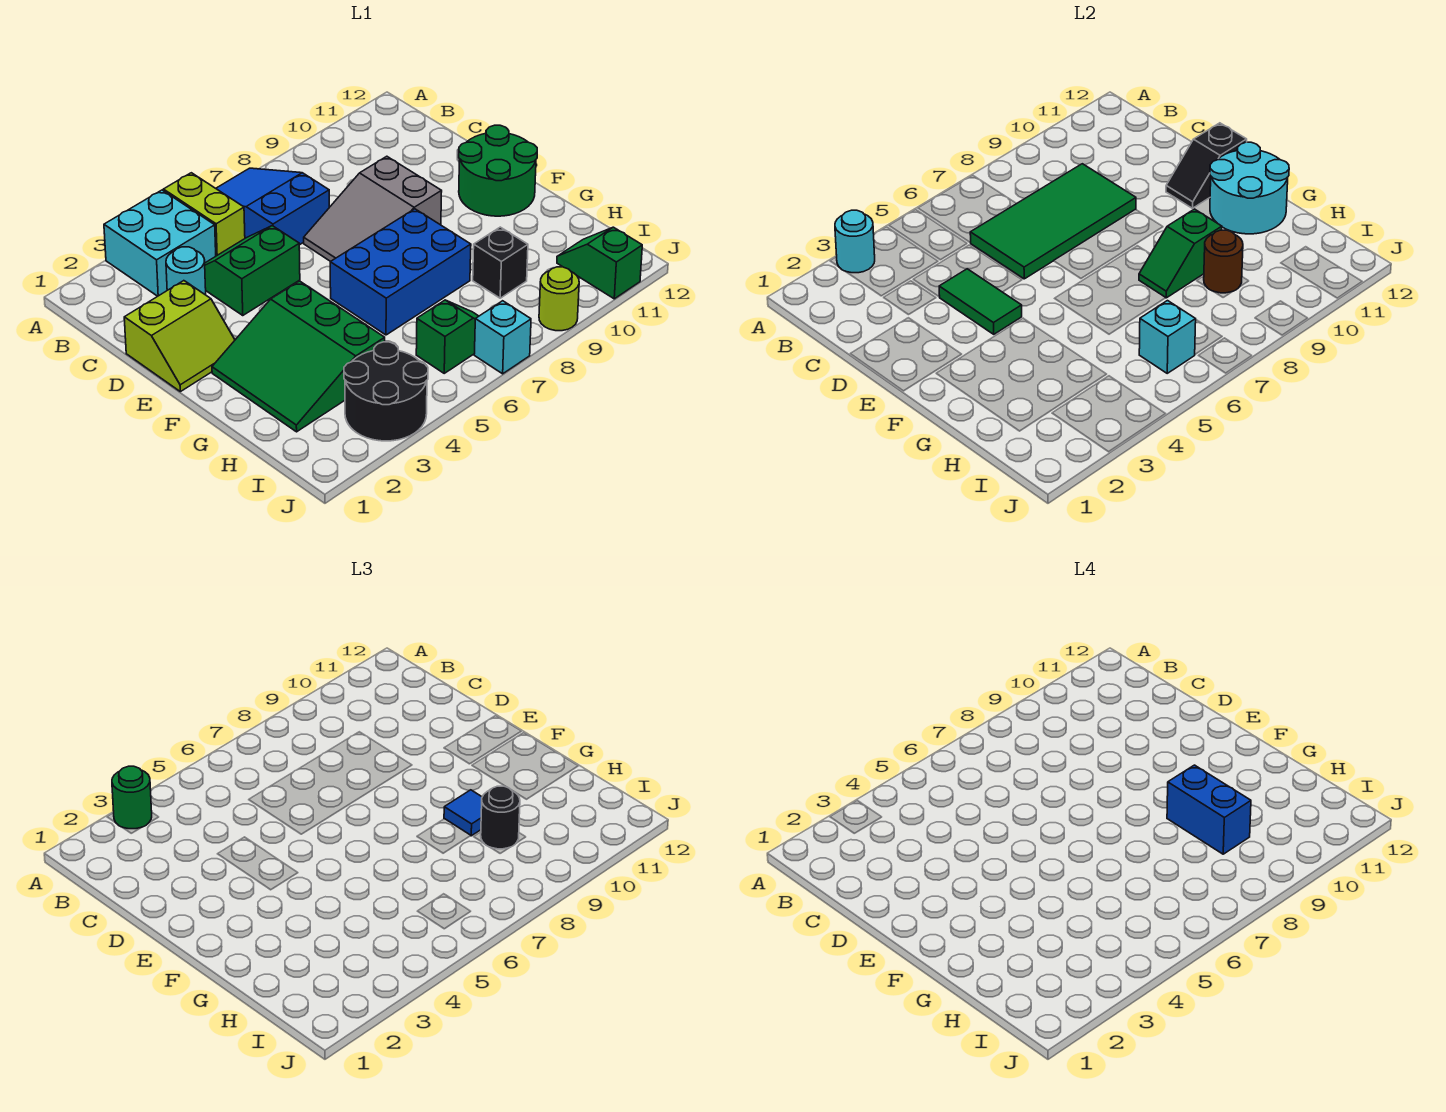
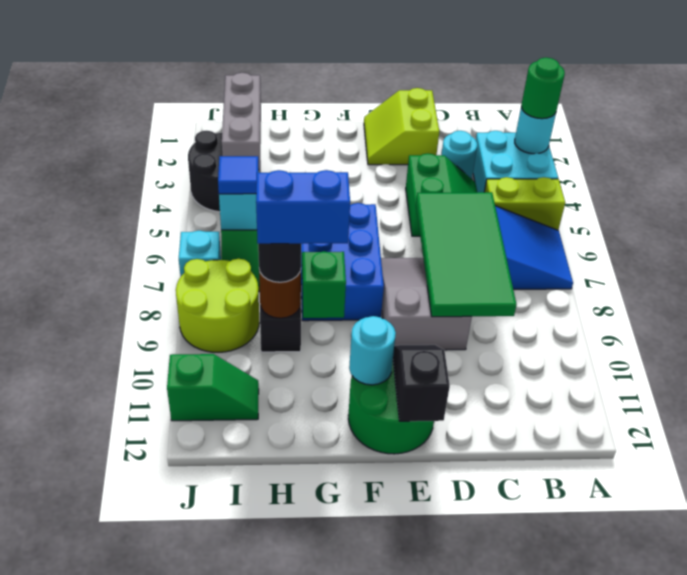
green 1x2 tile [939,269,1022,334] -> none
green 3x3 slope [212,281,385,432] -> none
cyan 2x2 round brick [1210,142,1289,234] -> cyan 1x1 round brick [349,316,396,385]
blue 1x1 tile [444,790,482,836] -> blue 1x1 tile moved to [218,156,259,194]
none -> grey 1x3 brick [222,73,261,173]
lime 1x1 round brick [539,267,579,331] -> lime 2x2 round brick [176,259,259,352]

